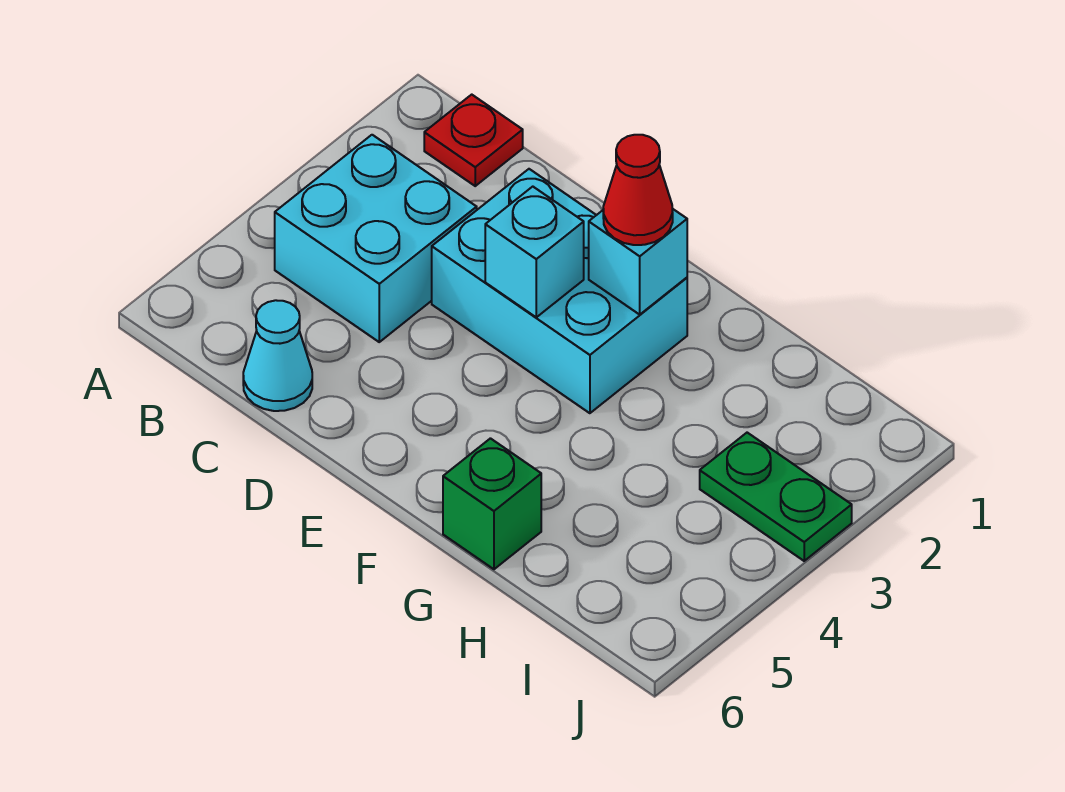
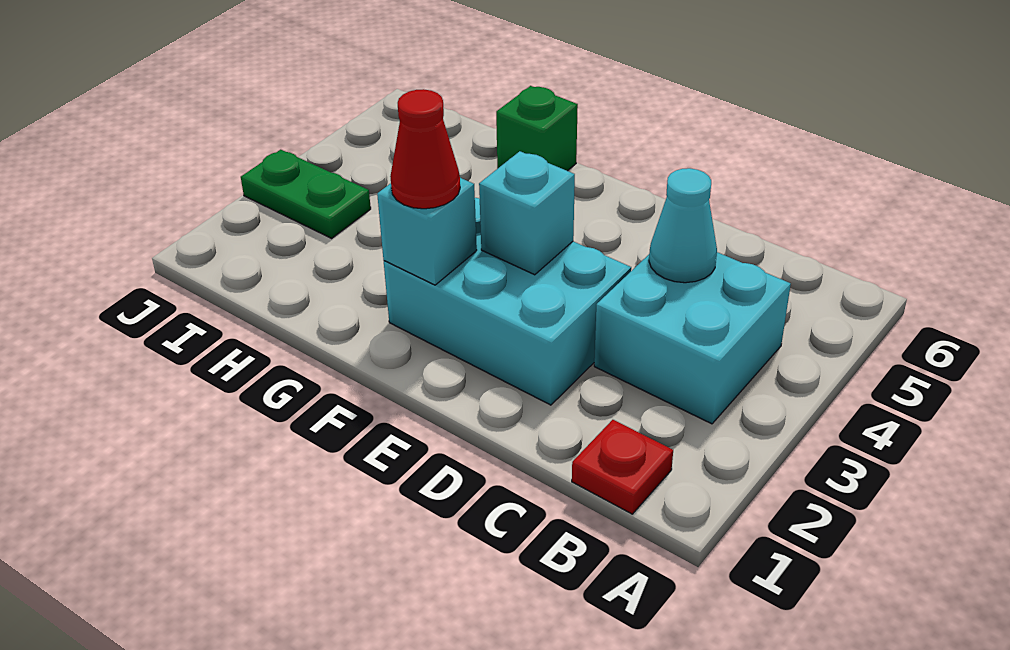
cyan 1x1 cone [243,300,312,411] -> cyan 1x1 cone moved to [649,168,717,283]

